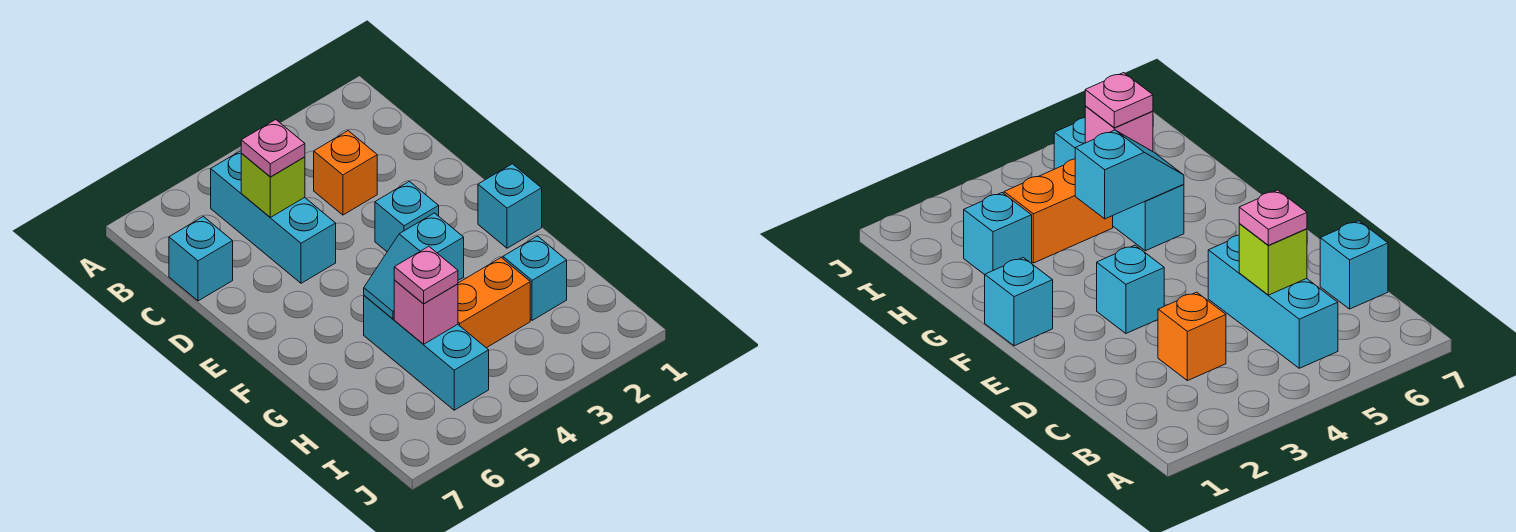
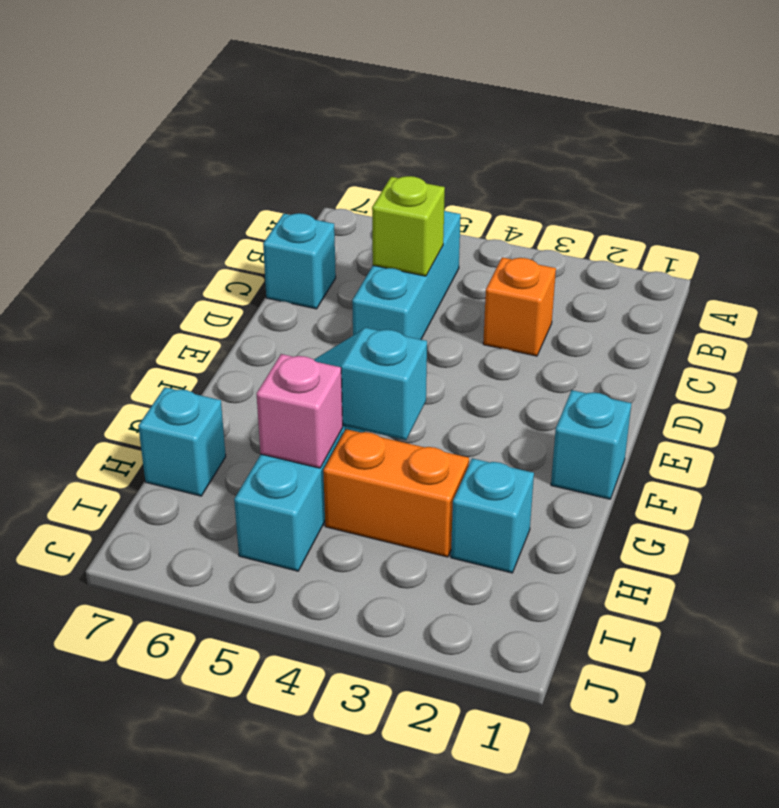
pink 1x1 plate [241,120,305,177] -> none
cyan 1x1 brick [375,181,439,252] -> cyan 1x1 brick moved to [138,387,226,496]
pink 1x1 plate [394,246,458,304] -> none

